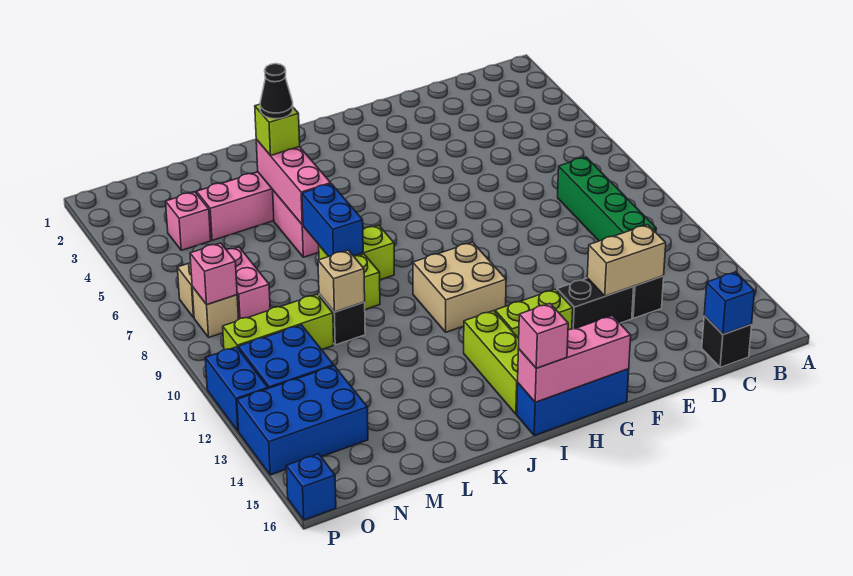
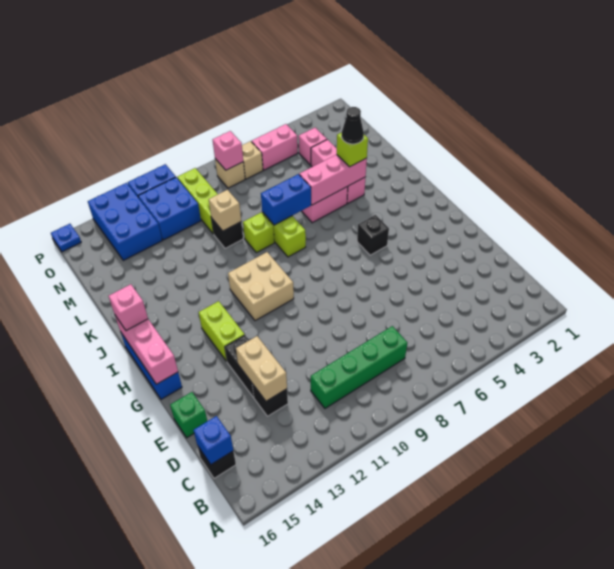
none -> green 1x1 brick [170,392,207,438]
none -> black 1x1 brick [357,215,389,255]
lime 1x3 brick [464,311,519,414] -> none
pink 1x2 brick [226,247,270,319] -> pink 1x2 brick moved to [252,124,298,170]
blue 1x1 brick [286,454,336,520] -> blue 1x1 plate [51,224,81,252]

